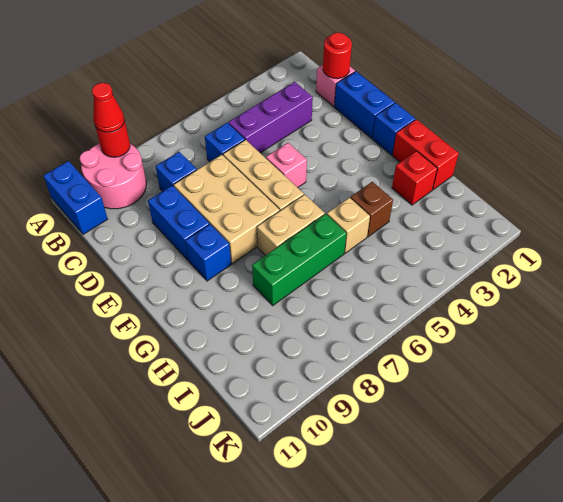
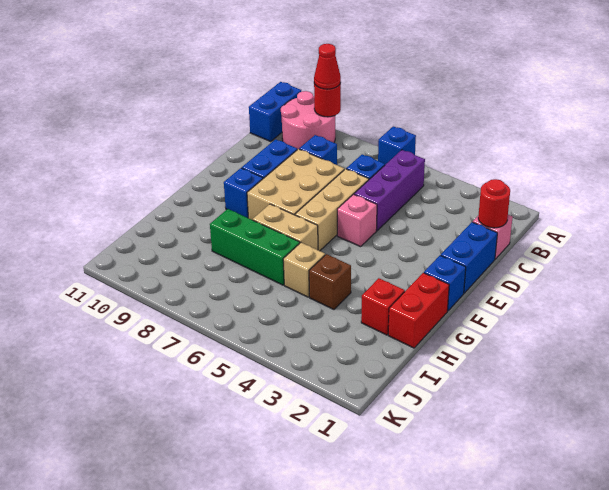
none -> blue 1x1 brick [378,126,416,165]
purple 1x3 brick [228,82,313,153] -> purple 1x3 brick turned to [354,150,425,231]

